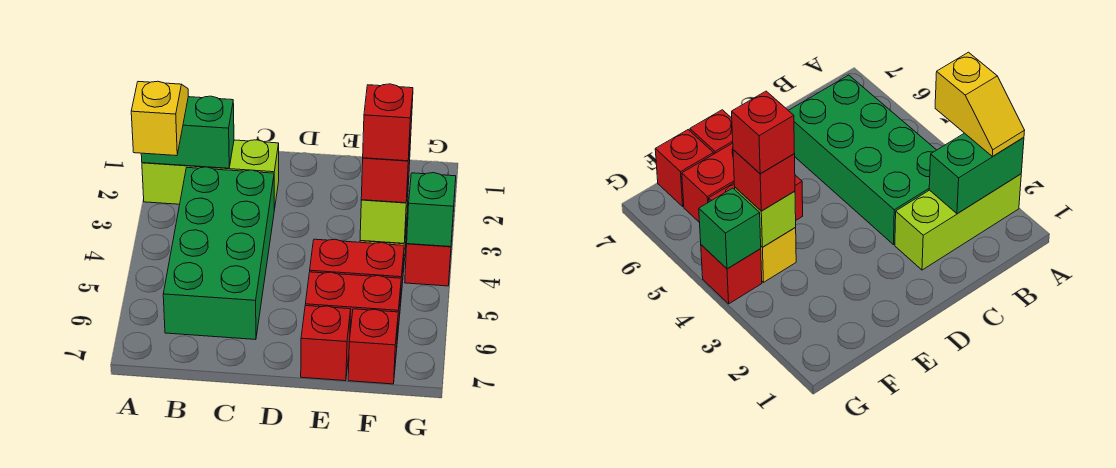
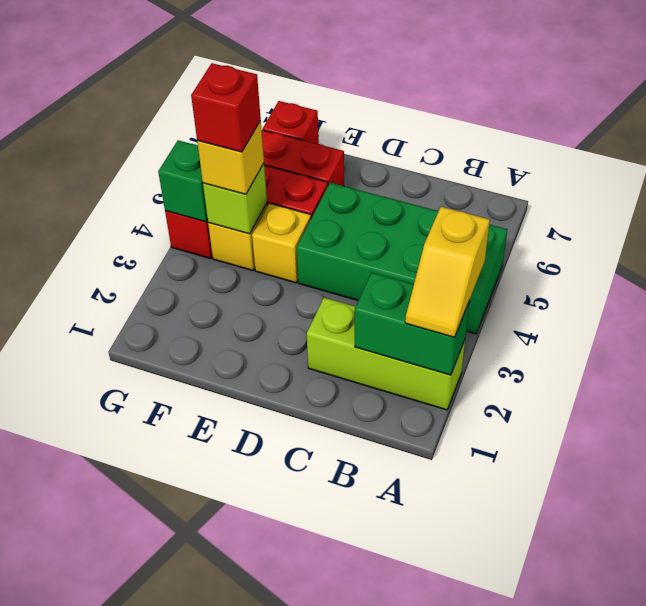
green 2x4 brick [163,167,274,340] -> green 2x4 brick turned to [297,183,507,334]
none -> yellow 1x1 brick [252,203,311,283]
red 1x1 brick [301,306,351,381] -> none
red 1x1 brick [361,138,411,203] -> yellow 1x1 brick [197,121,264,194]

